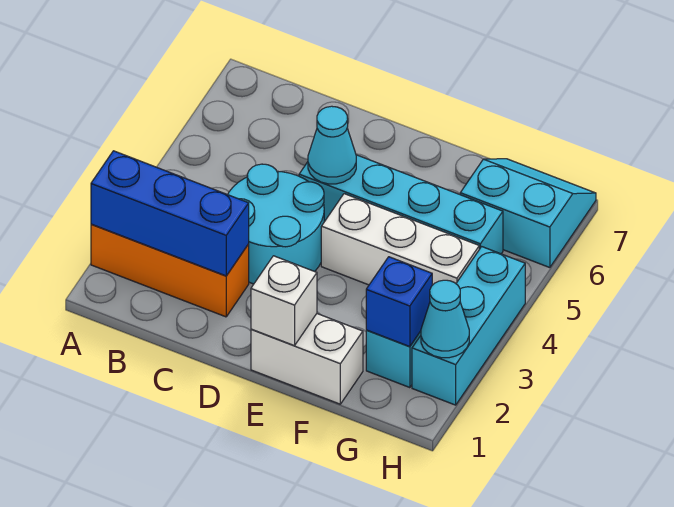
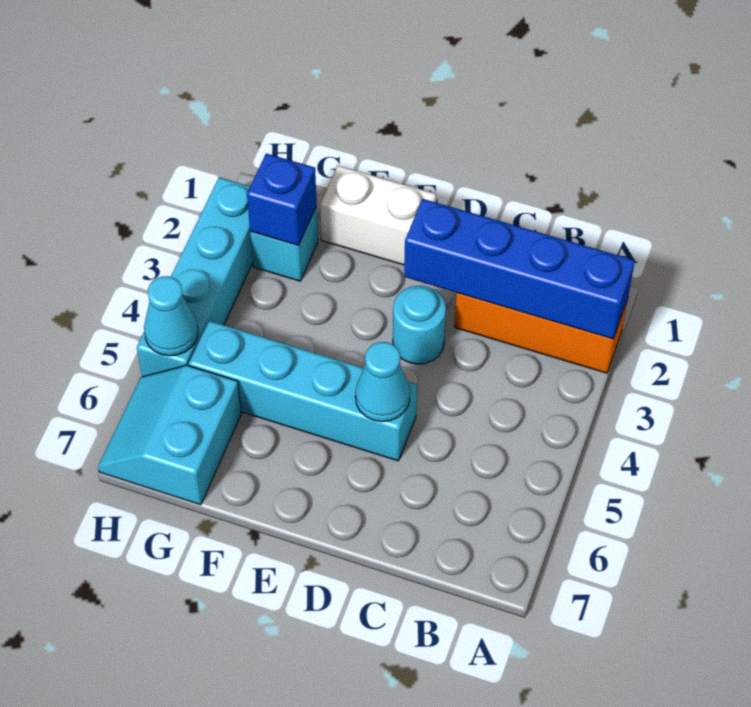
blue 1x3 brick [91,151,249,276] -> blue 1x4 brick [404,199,635,339]
cyan 2x2 round brick [228,164,324,284] -> cyan 1x1 round brick [393,286,446,364]
white 1x1 brick [251,256,317,346] -> none
white 1x3 brick [321,194,479,285] -> none
cyan 2x2 slope [460,159,596,268] -> cyan 2x2 slope turned to [98,365,241,505]
cyan 1x3 brick [412,247,525,405] -> cyan 1x4 brick [137,177,253,377]
cyan 1x1 cone [421,280,469,358] -> cyan 1x1 cone moved to [144,276,198,356]

